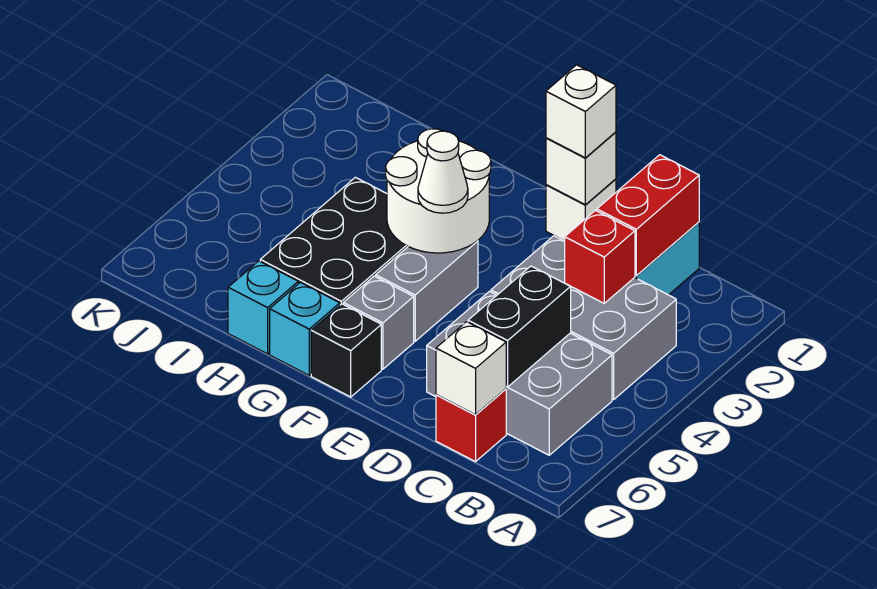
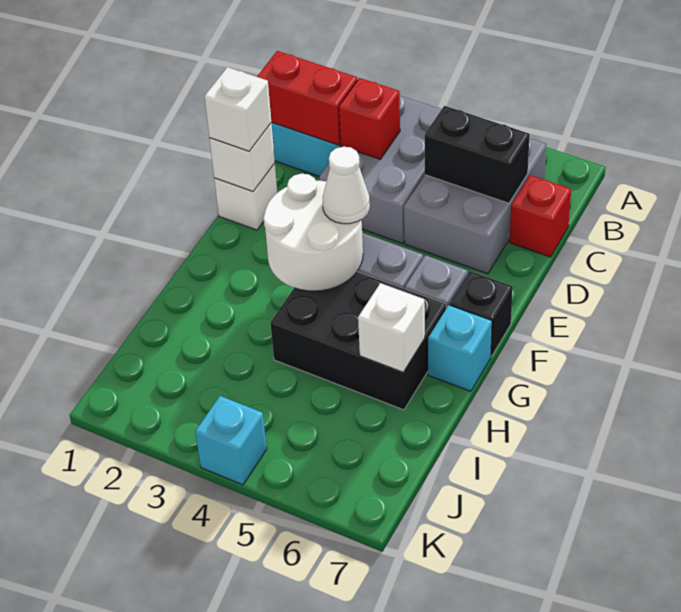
white 1x1 brick [436,322,506,415] -> white 1x1 brick moved to [358,283,425,372]
cyan 1x1 brick [228,261,298,354] -> cyan 1x1 brick moved to [195,396,267,485]

